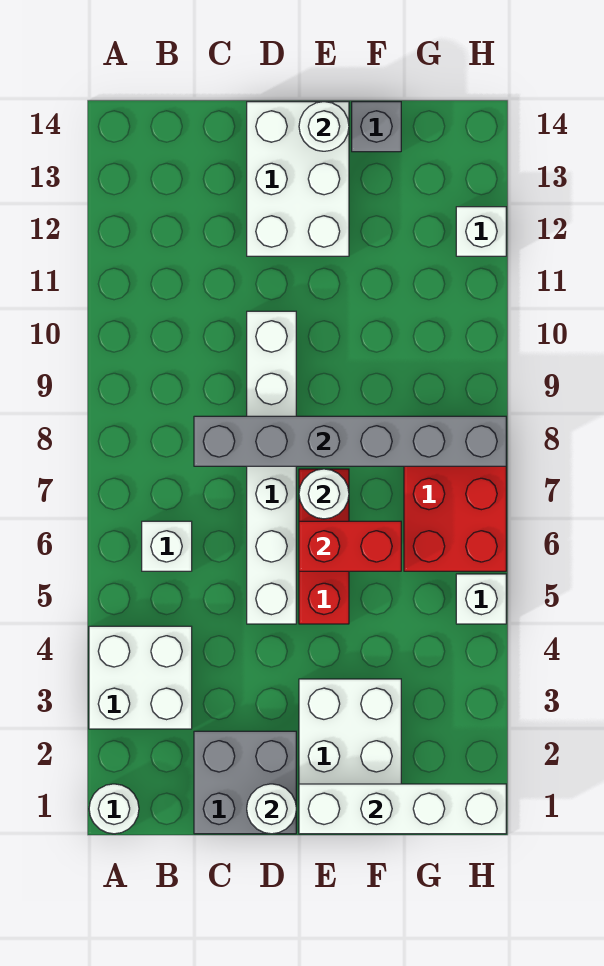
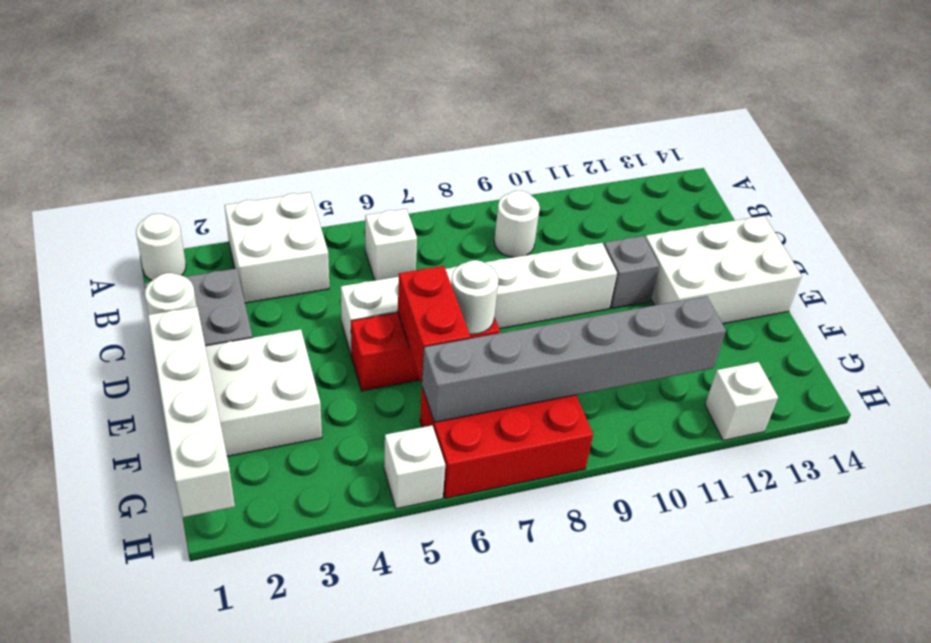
grey 1x6 brick [194,416,506,466] -> grey 1x6 brick turned to [422,296,726,422]
white 1x1 round brick [299,102,349,151] -> white 1x1 round brick moved to [494,191,540,257]
grey 1x1 brick [352,102,401,152] -> grey 1x1 brick moved to [604,236,659,309]

